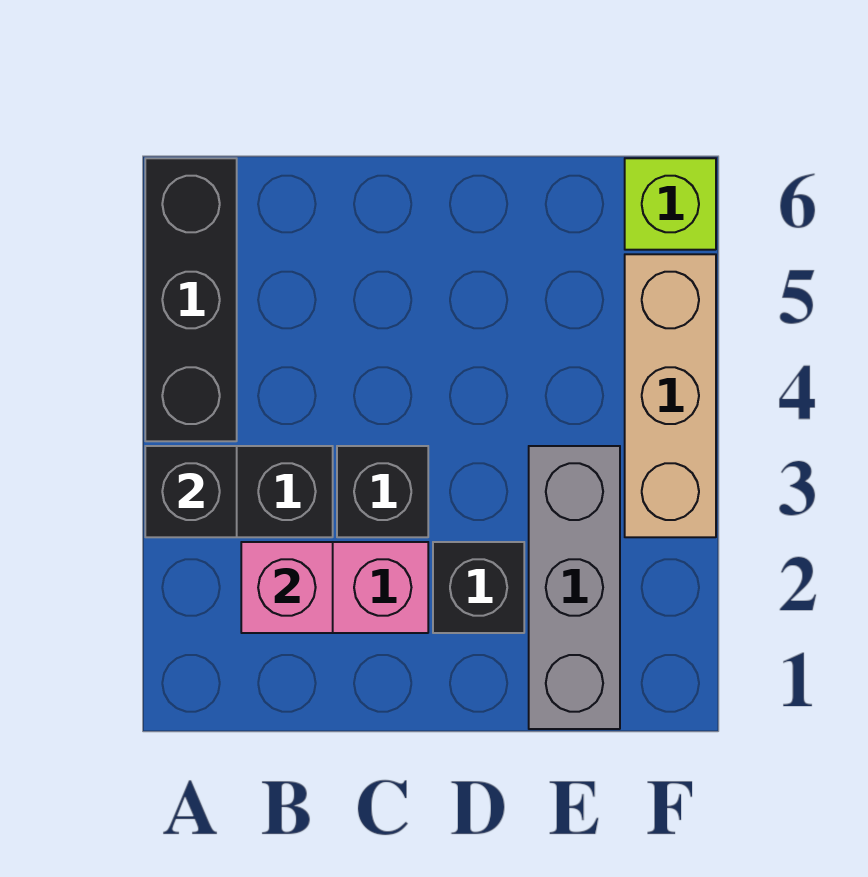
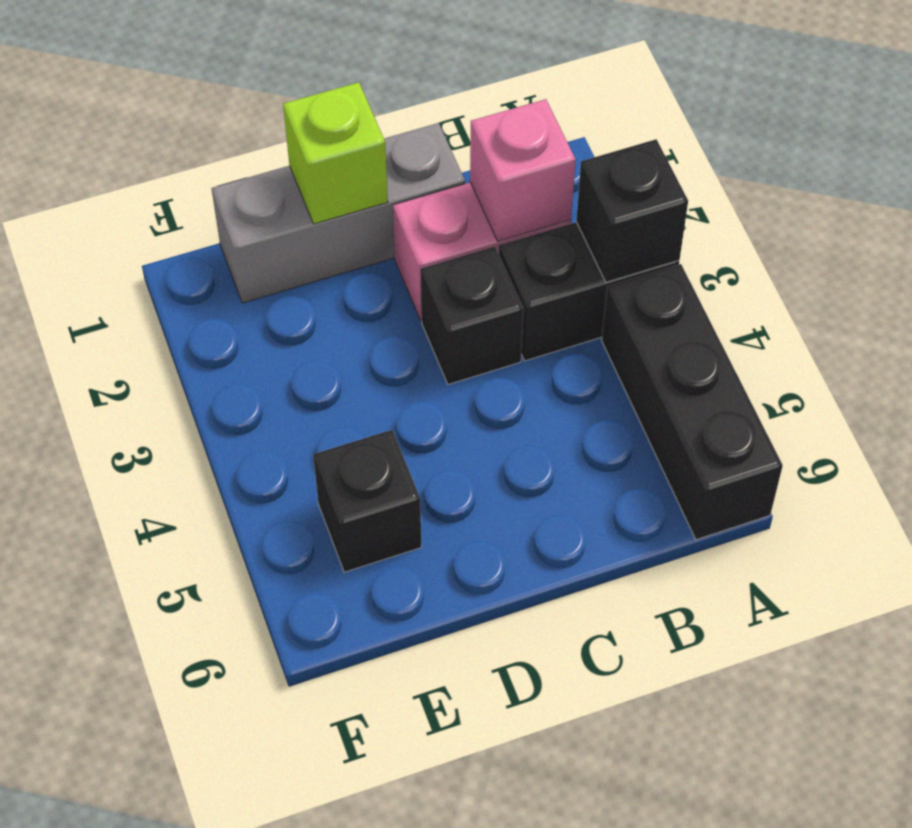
black 1x1 brick [433,542,524,633] -> black 1x1 brick moved to [313,430,422,572]
grey 1x3 brick [529,446,620,729] -> grey 1x3 brick turned to [211,123,465,303]
tan 1x3 brick [625,254,716,537] -> none
lime 1x1 brick [625,158,716,250] -> lime 1x1 brick moved to [283,82,388,224]

